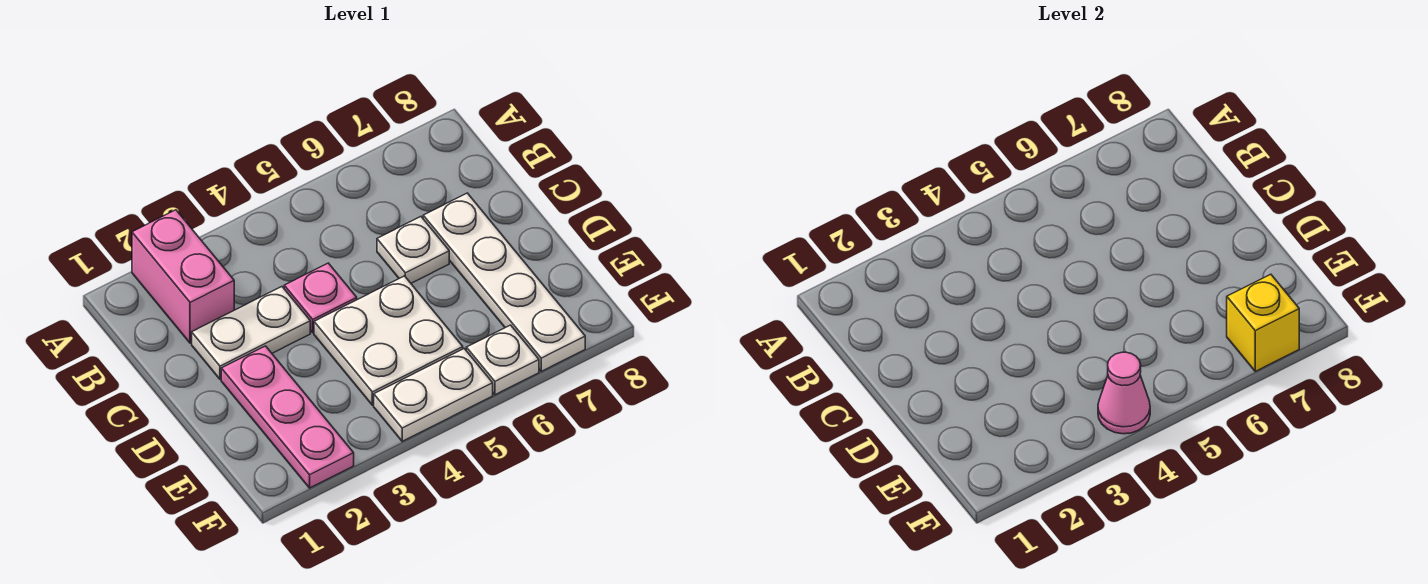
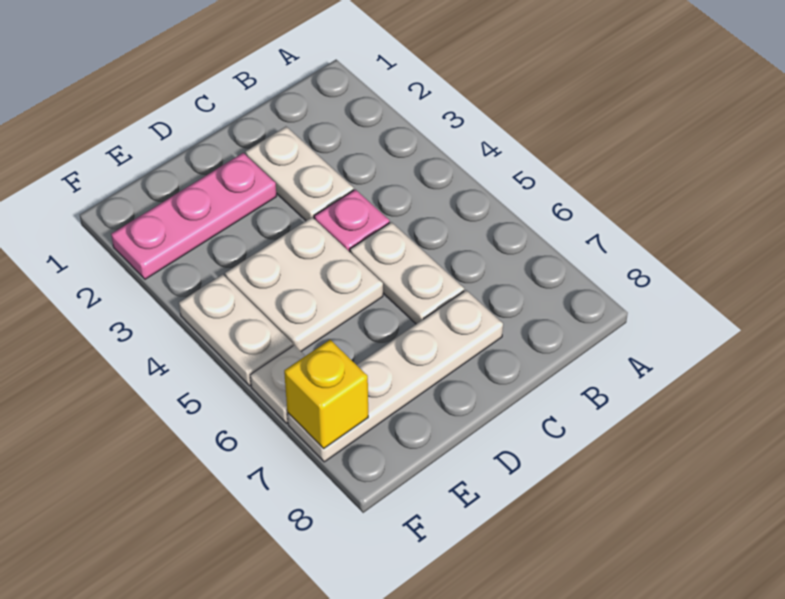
pink 1x2 brick [132,210,234,343] -> none
white 1x1 plate [377,217,449,283] -> white 1x2 plate [350,222,464,324]
pink 1x1 cone [1098,352,1150,434] -> none

